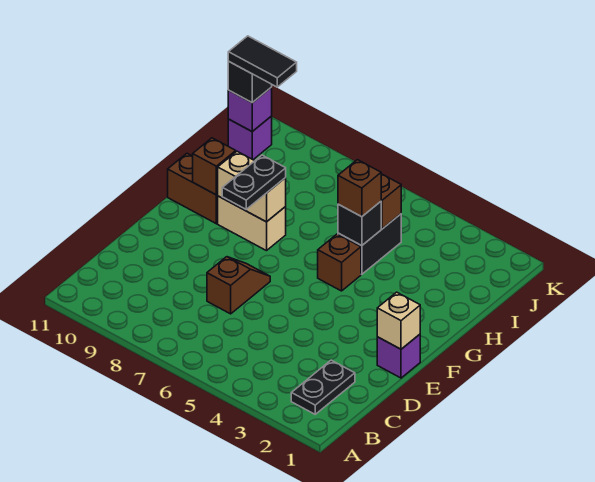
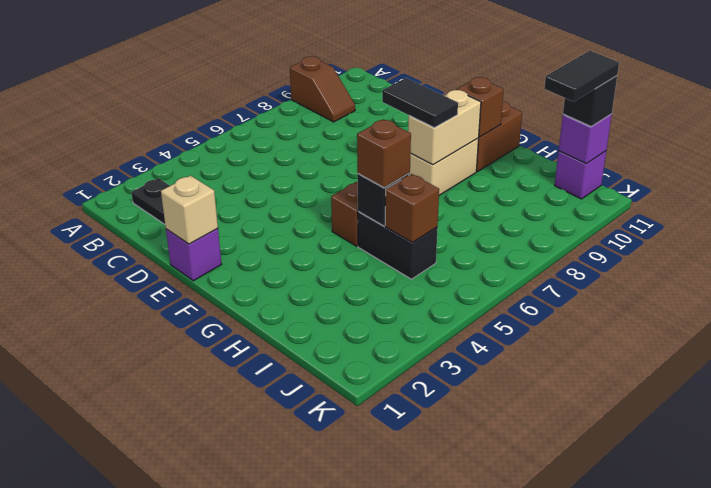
brown 1x2 slope [207,257,270,314] -> brown 1x2 slope moved to [290,56,355,122]
black 1x2 plate [222,155,286,209] -> black 1x2 tile [382,78,458,128]

